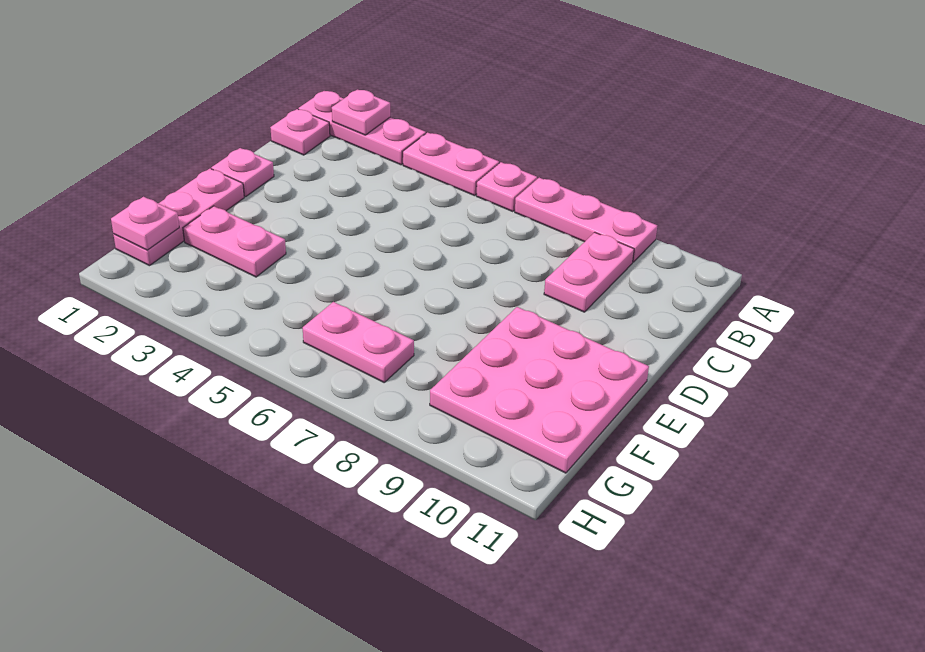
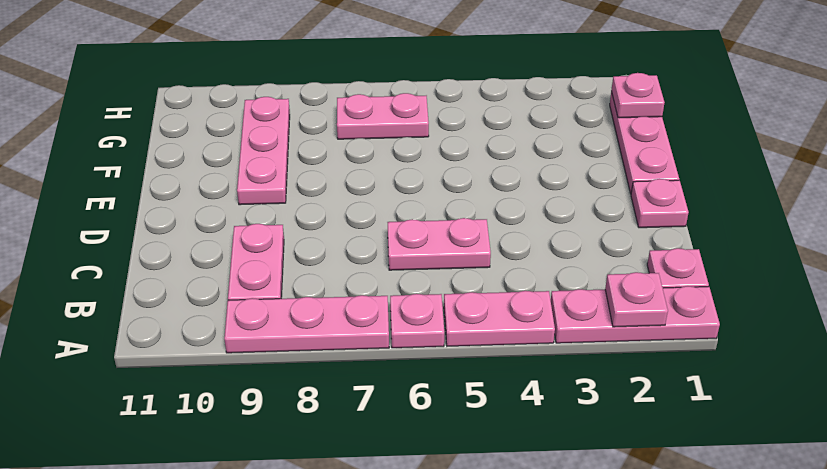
pink 3x3 plate [430,307,649,473] -> pink 1x3 plate [237,97,290,205]
pink 1x2 plate [183,206,286,277] -> pink 1x2 plate moved to [388,218,491,270]

